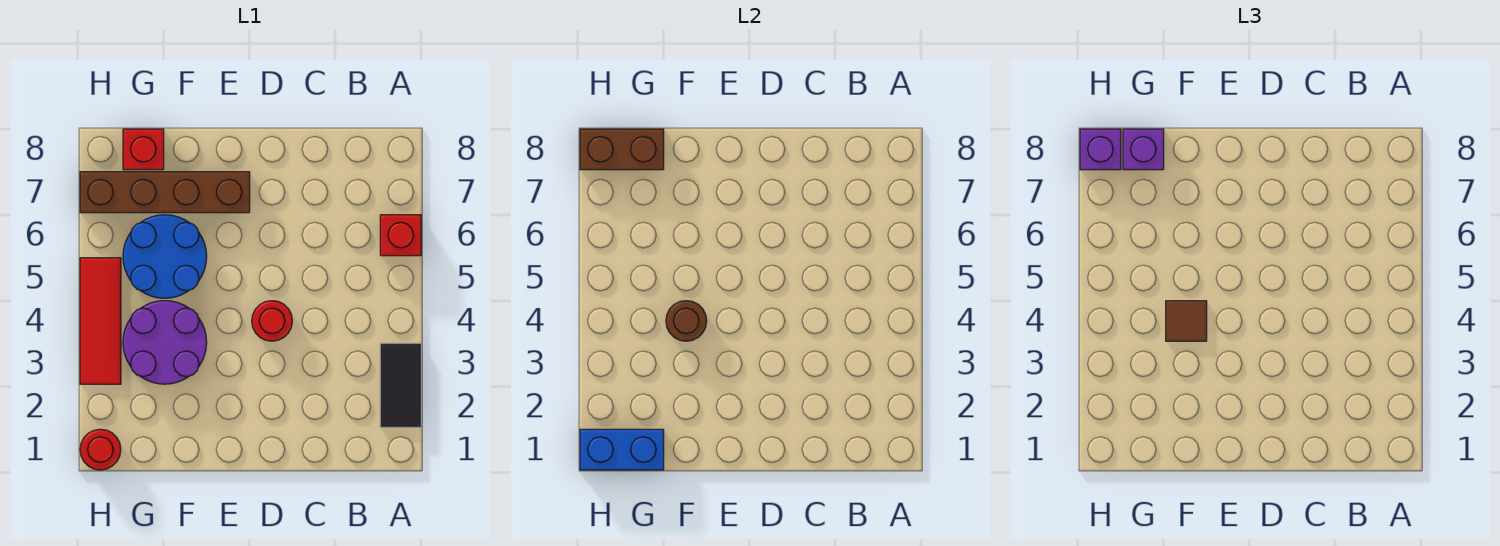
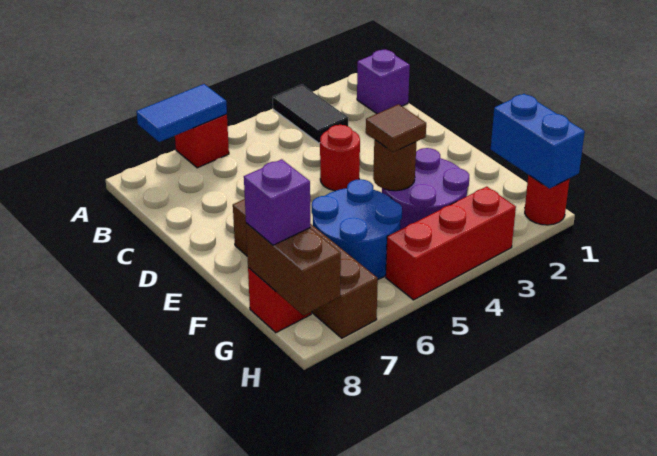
black 1x2 tile [380,343,421,427] -> black 1x2 tile turned to [273,85,348,143]
none -> blue 1x2 tile [136,84,227,142]
red 1x3 tile [80,258,121,384] -> red 1x3 brick [386,187,516,300]
purple 1x1 brick [1080,129,1121,170] -> purple 1x1 brick moved to [357,49,410,114]

